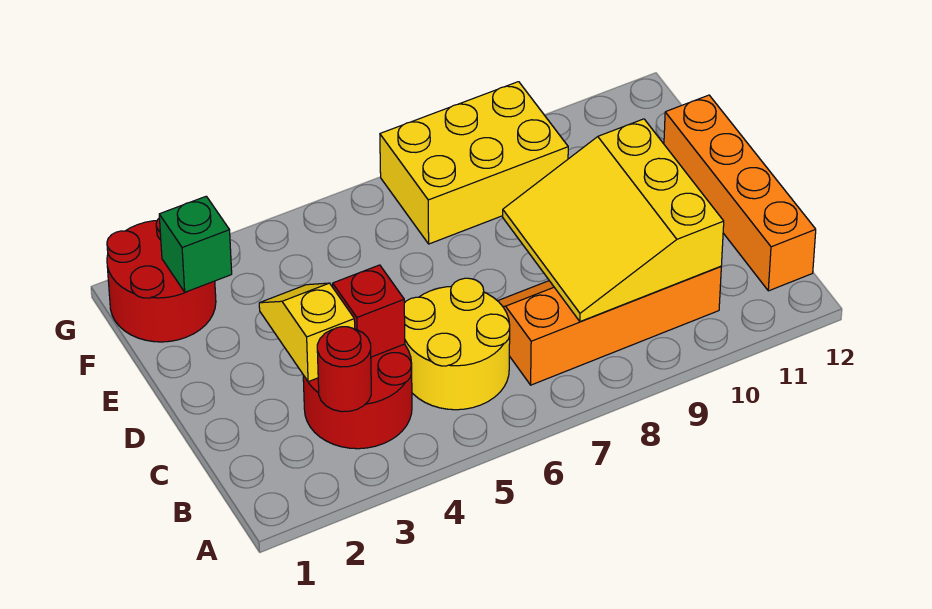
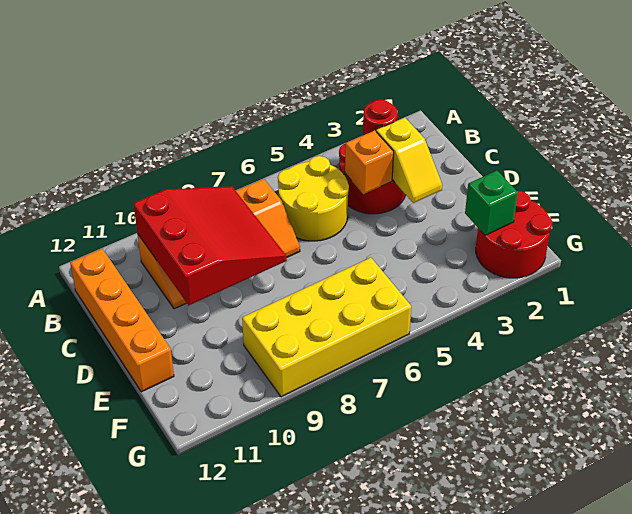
yellow 3x3 slope [503,119,724,322] -> red 3x3 slope [133,186,287,305]
red 1x1 brick [333,265,405,357] -> orange 1x1 brick [345,131,394,194]
yellow 2x3 brick [380,82,568,244] -> yellow 2x4 brick [242,258,411,397]

